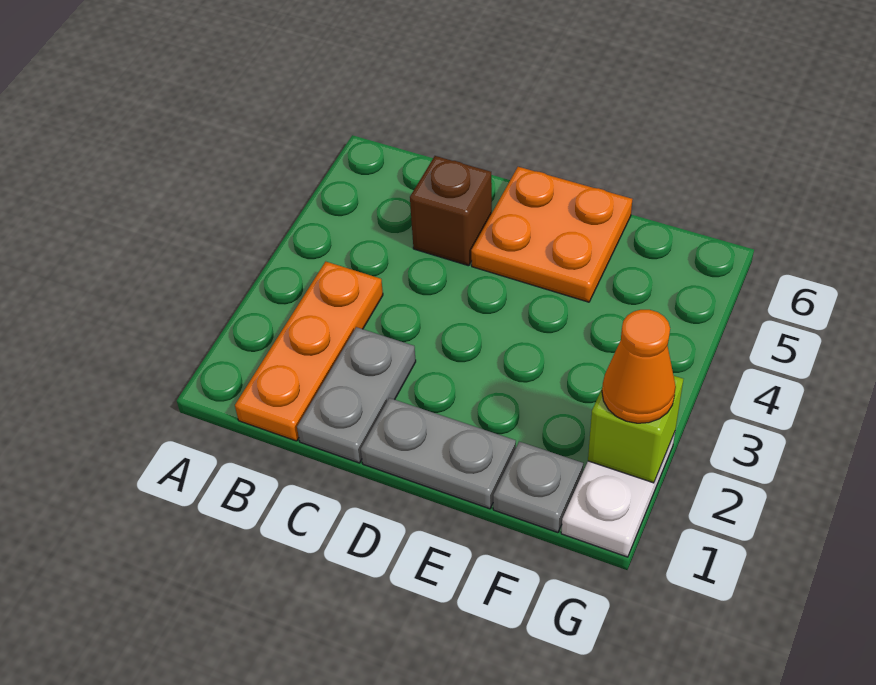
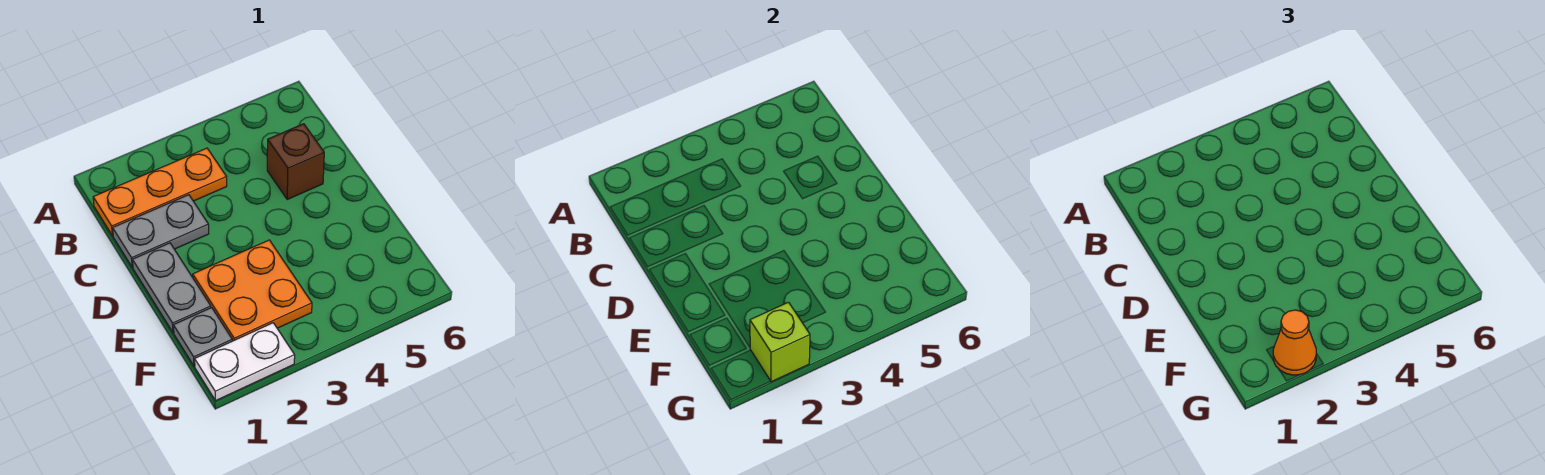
orange 2x2 plate [471,167,632,302] -> orange 2x2 plate moved to [193,240,312,341]

